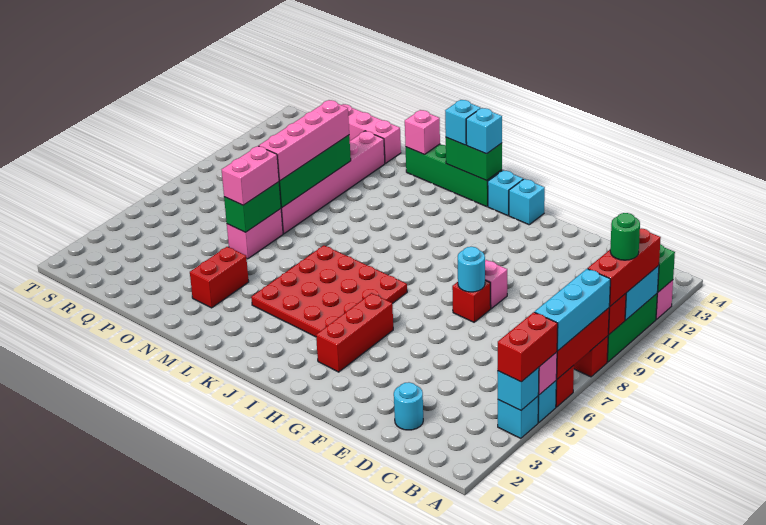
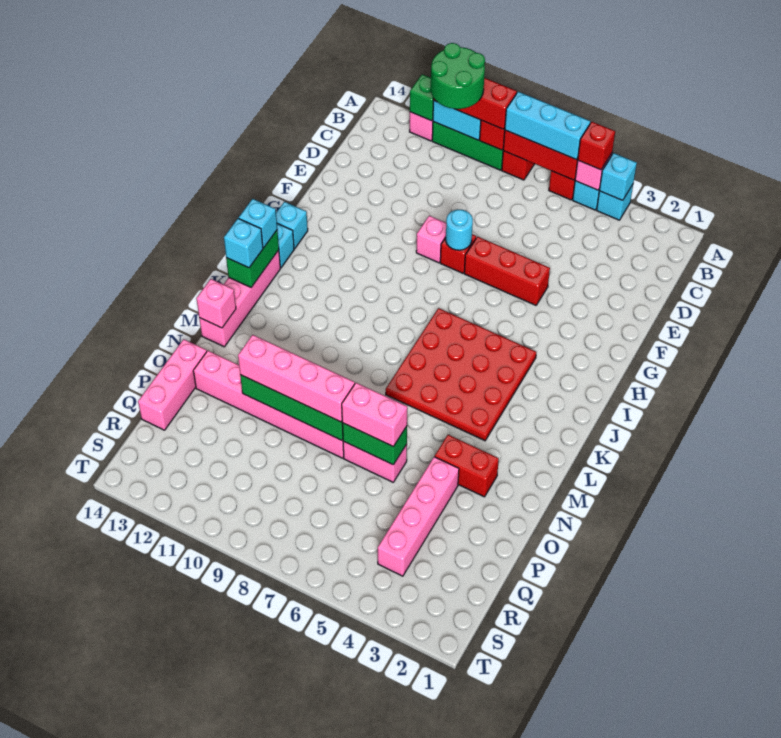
red 1x2 brick [498,312,558,382] -> red 1x1 brick [578,122,615,170]
green 1x1 round brick [610,213,640,260] -> green 2x2 round brick [431,43,485,109]
cyan 1x1 round brick [394,382,423,430] -> none
red 1x3 brick [316,293,393,372] -> red 1x3 brick moved to [464,237,550,305]
green 1x4 brick [406,144,502,207] -> pink 1x4 brick [199,250,280,347]
none -> pink 1x4 brick [378,457,459,576]

